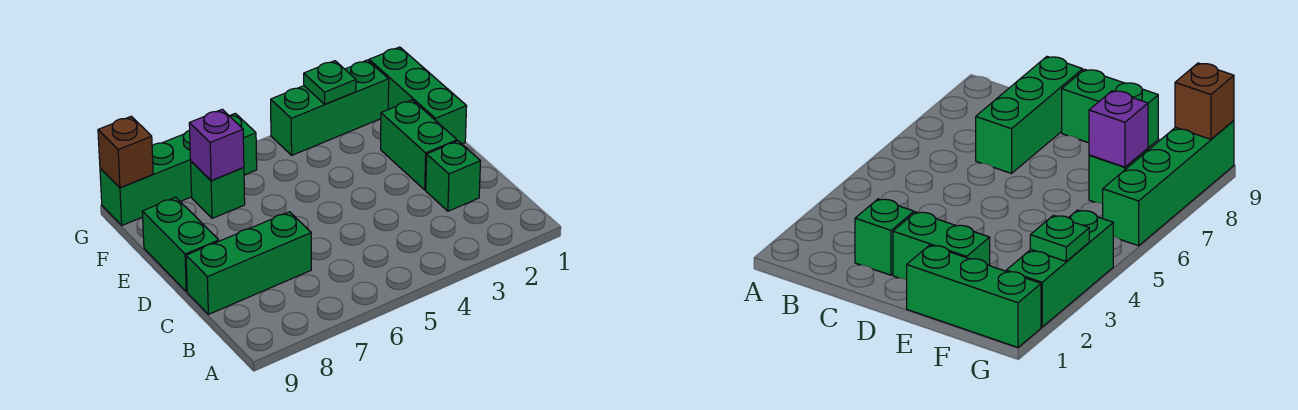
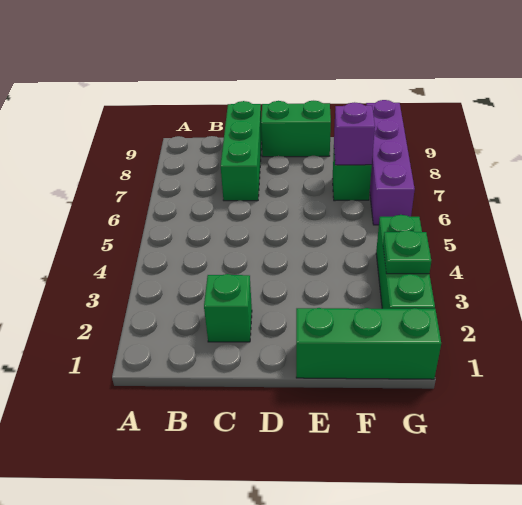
green 1x2 brick [381,100,457,190] -> none
green 1x4 brick [100,113,257,225] -> purple 1x4 brick [366,100,415,225]
brown 1x1 brick [98,116,153,188] -> none

